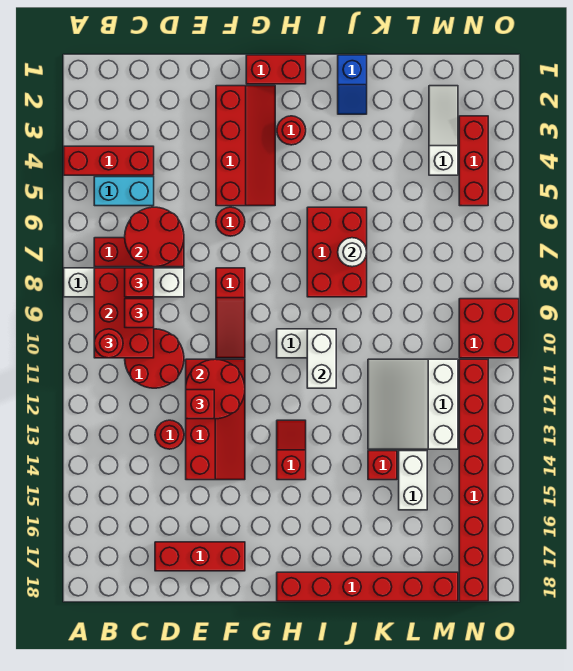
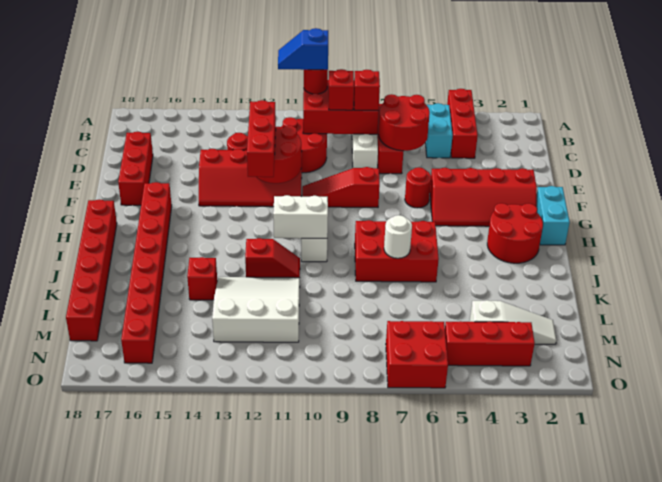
red 1x1 brick [186,390,214,419] -> red 1x3 brick [247,100,276,177]
red 1x2 brick [246,55,306,84] -> cyan 1x2 brick [537,186,570,245]
red 1x1 round brick [277,116,306,145] -> red 2x2 round brick [487,203,543,263]
red 1x2 slope [277,420,306,480] -> red 1x2 slope moved to [245,238,300,278]
blue 1x2 slope [338,55,367,114] -> blue 1x2 slope moved to [278,28,328,70]
white 1x2 brick [399,451,427,510] -> none
red 2x2 brick [459,299,519,358] -> red 2x2 brick moved to [386,321,448,388]
red 1x8 brick [459,359,488,601] -> red 1x8 brick turned to [121,182,172,363]

